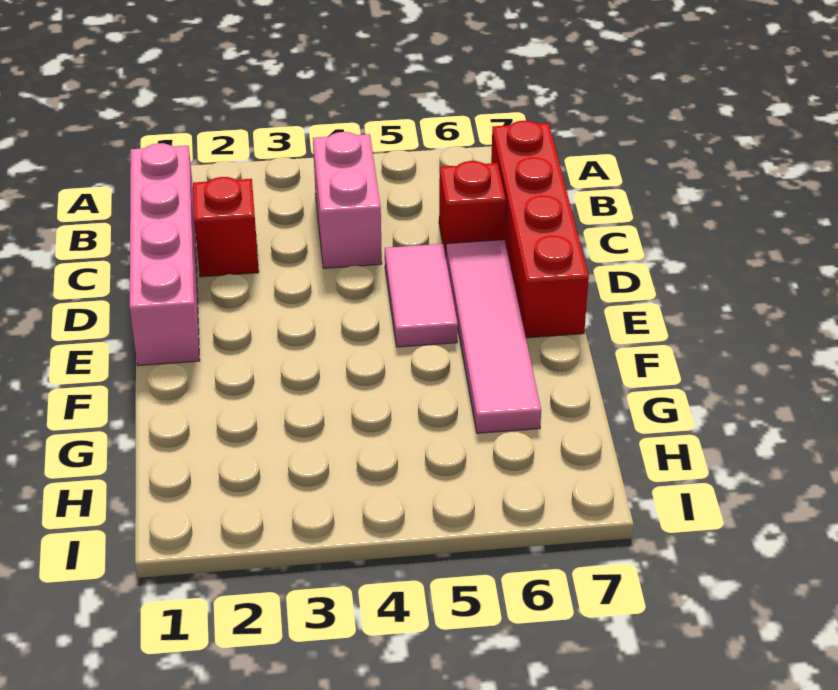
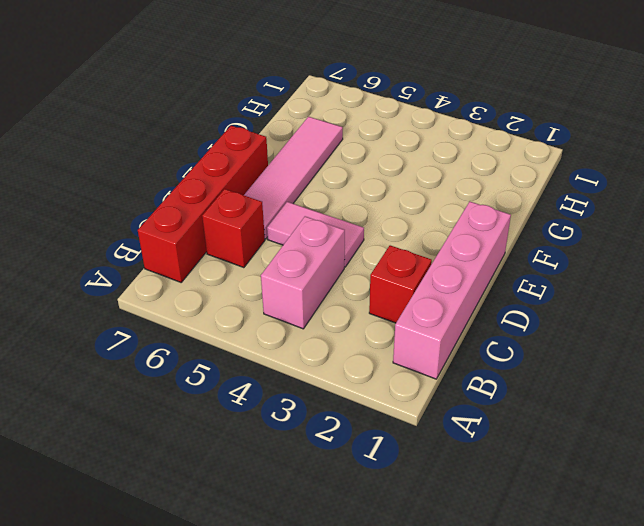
pink 1x2 tile [385,244,458,347] -> pink 1x2 tile turned to [267,202,364,267]

